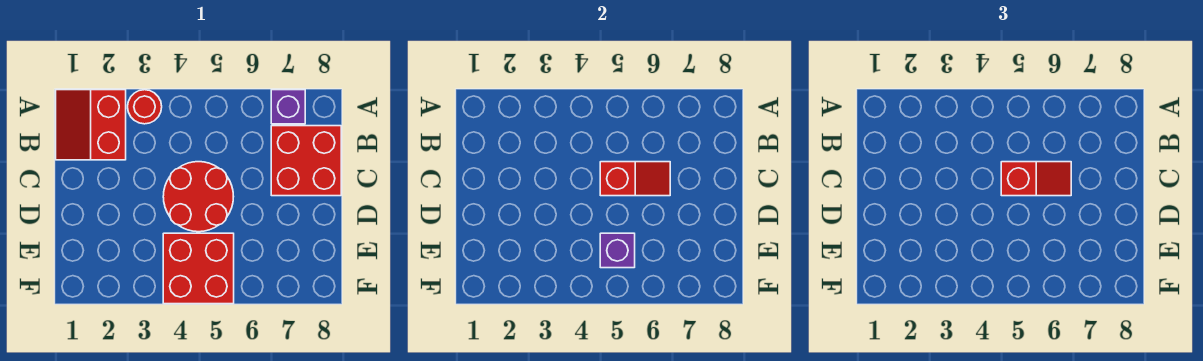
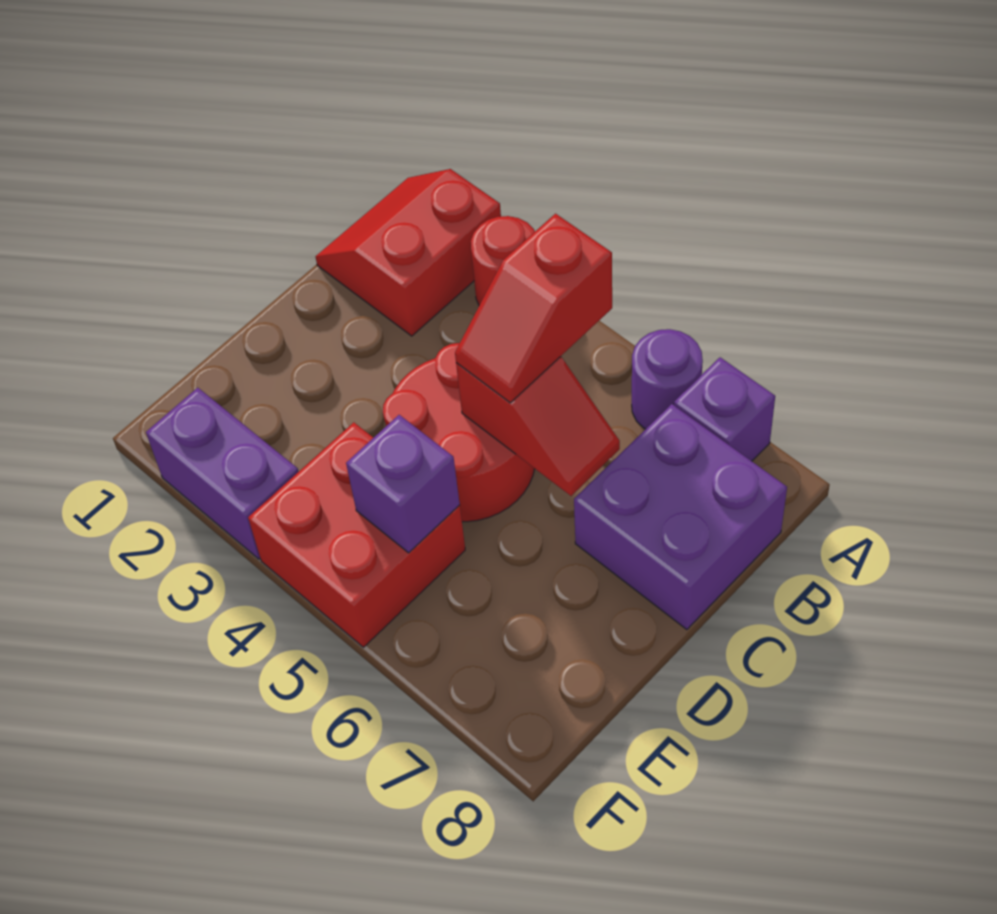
none -> purple 1x1 round brick [632,329,703,429]
red 2x2 brick [271,126,341,196] -> purple 2x2 brick [574,404,787,630]
red 1x2 slope [1001,162,1071,196] -> red 1x2 slope turned to [455,214,612,403]
none -> purple 1x2 brick [146,388,299,559]

